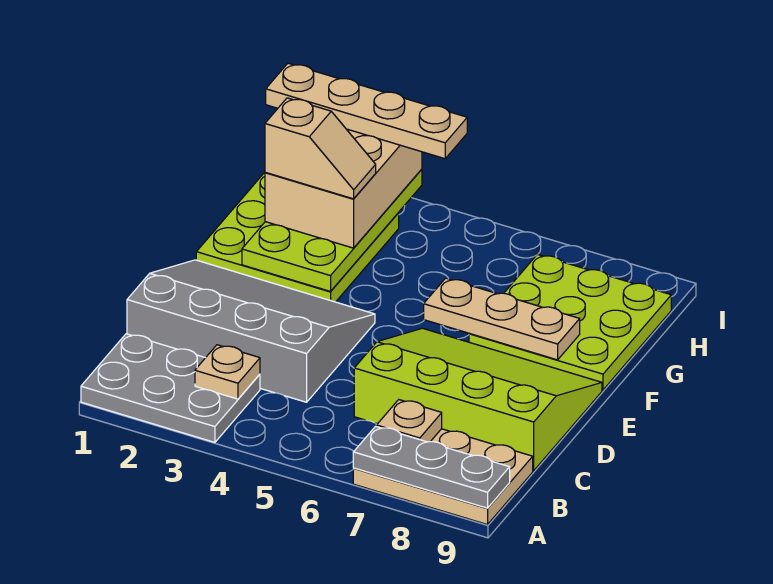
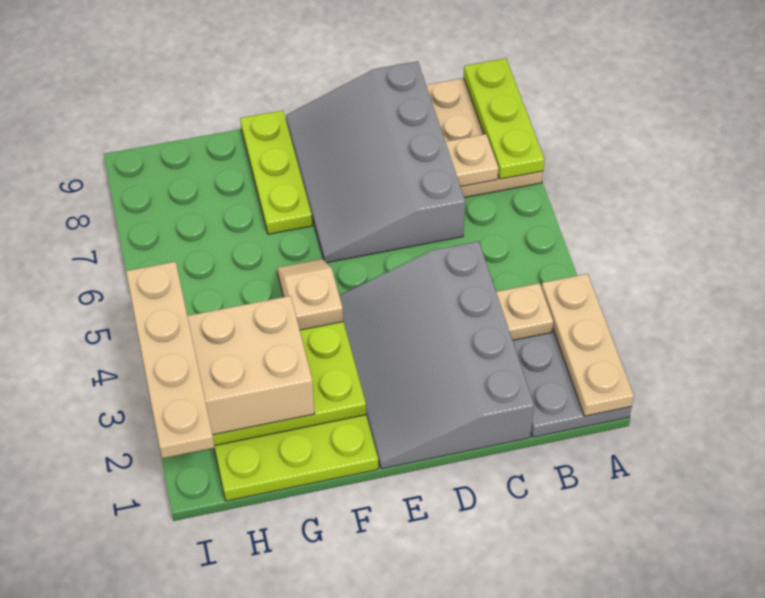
grey 1x3 plate [353,426,510,508] -> lime 1x3 plate [464,58,545,179]
lime 3x4 slope [354,328,602,471] -> grey 3x4 slope [286,61,465,263]
tan 1x3 plate [424,278,580,360] -> tan 1x3 plate moved to [541,274,634,416]
lime 3x3 plate [469,254,671,390] -> lime 1x3 plate [240,110,312,234]
tan 1x2 slope [265,98,376,199] -> tan 1x2 slope moved to [277,259,343,330]

